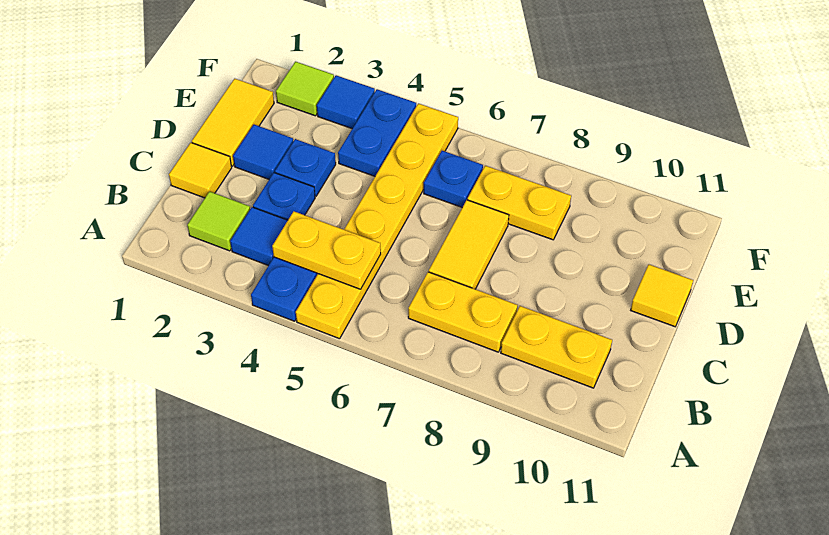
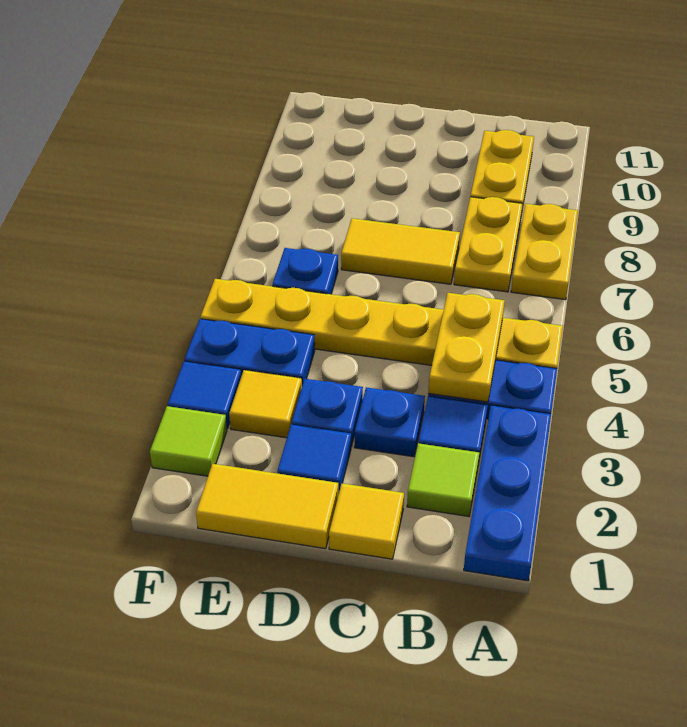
none -> blue 1x3 plate [464,405,551,581]
yellow 1x1 tile [631,265,693,327] -> yellow 1x1 tile moved to [229,370,302,438]
yellow 1x2 plate [467,166,571,240] -> yellow 1x2 plate moved to [511,204,578,300]

